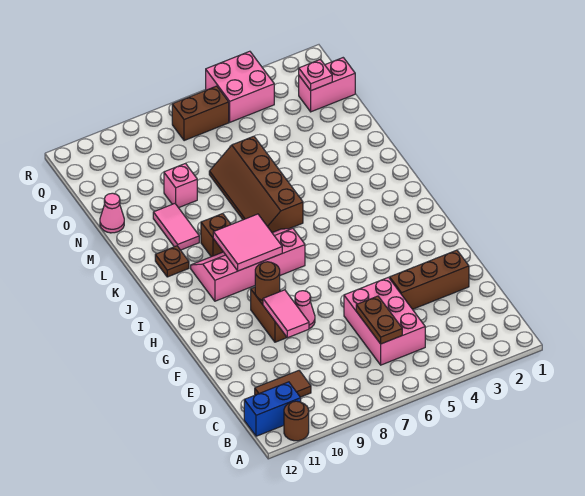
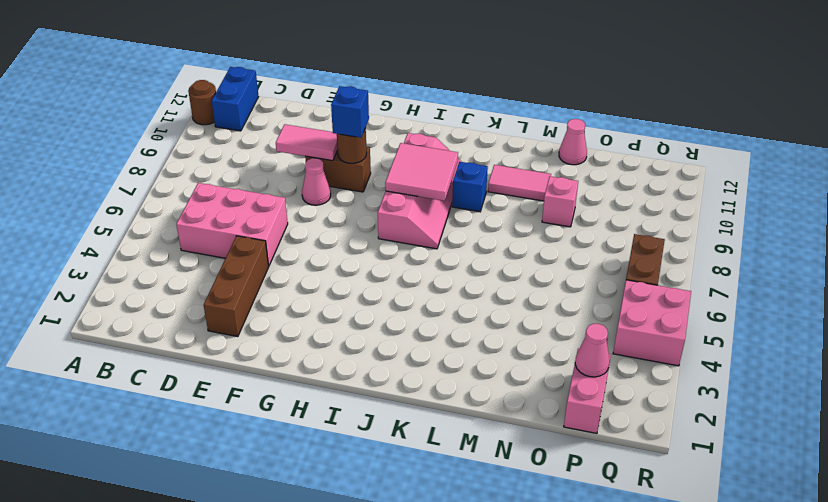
brown 1x2 plate [356,296,402,344] -> none
brown 1x2 tile [255,371,311,397] -> none
none -> blue 1x1 brick [331,86,369,138]
brown 2x4 slope [209,136,303,232] -> none
brown 1x1 brick [201,214,231,257] -> blue 1x1 brick [452,162,488,212]
brown 1x1 plate [155,246,189,277] -> none
pink 1x1 plate [299,59,332,90] -> pink 1x1 cone [575,324,610,377]

